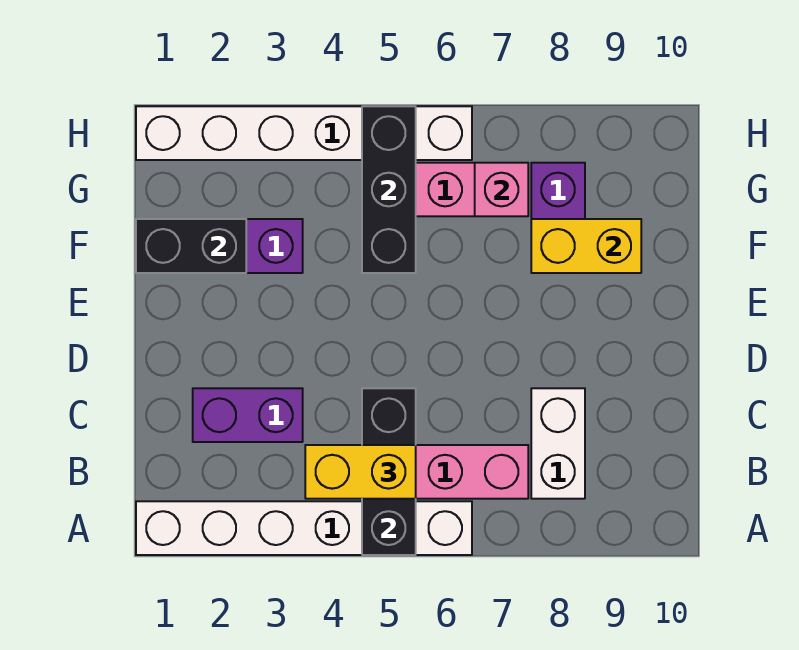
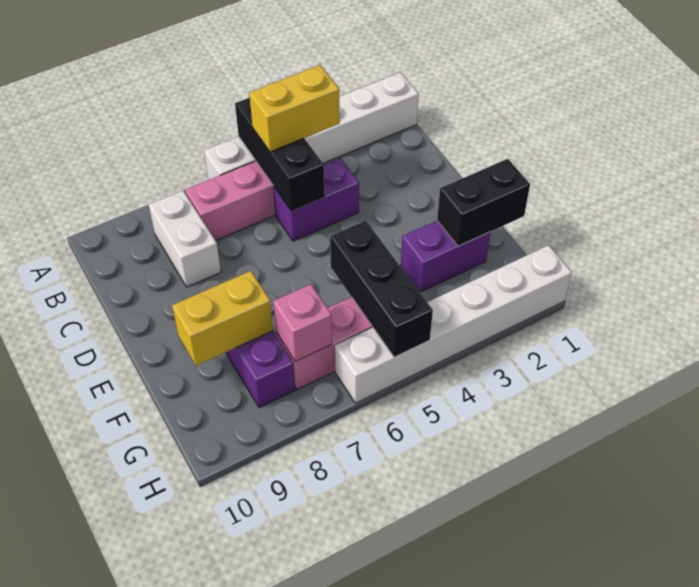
purple 1x2 brick [193,388,303,442] -> purple 1x2 brick moved to [274,158,359,241]

